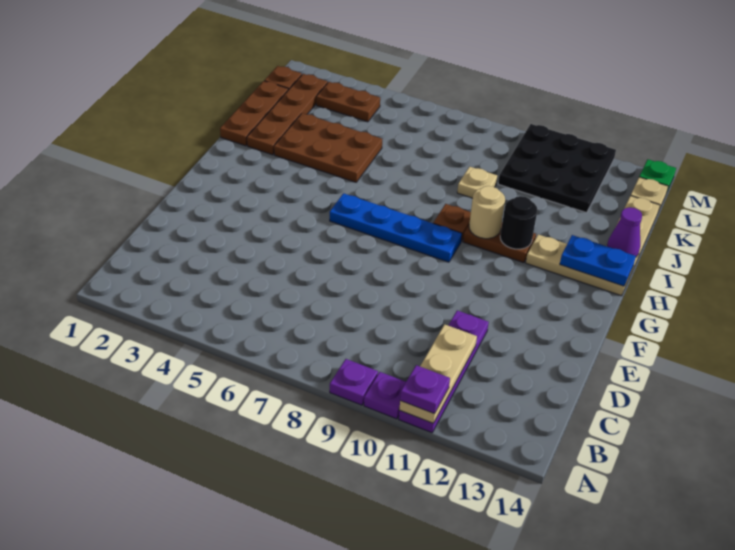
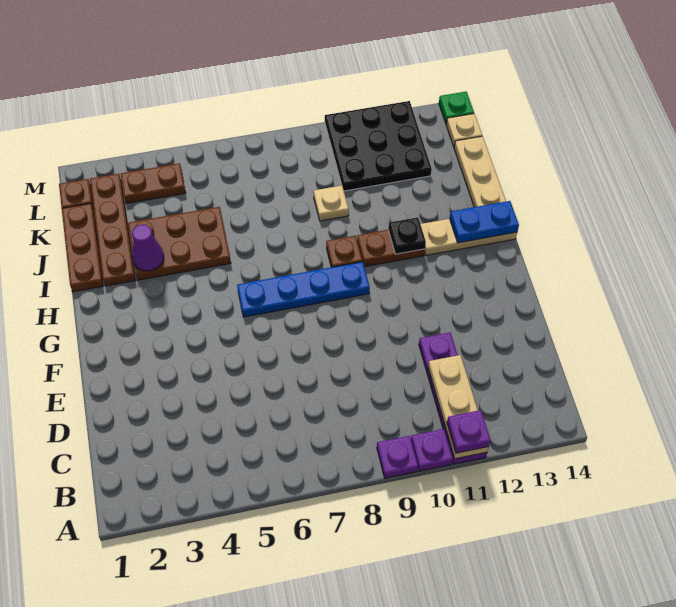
tan 1x1 round brick [469,186,505,239] -> none
black 1x1 round brick [500,196,537,249] -> black 1x1 plate [388,217,426,254]
purple 1x1 cone [607,207,642,257] -> purple 1x1 cone moved to [132,225,164,271]

